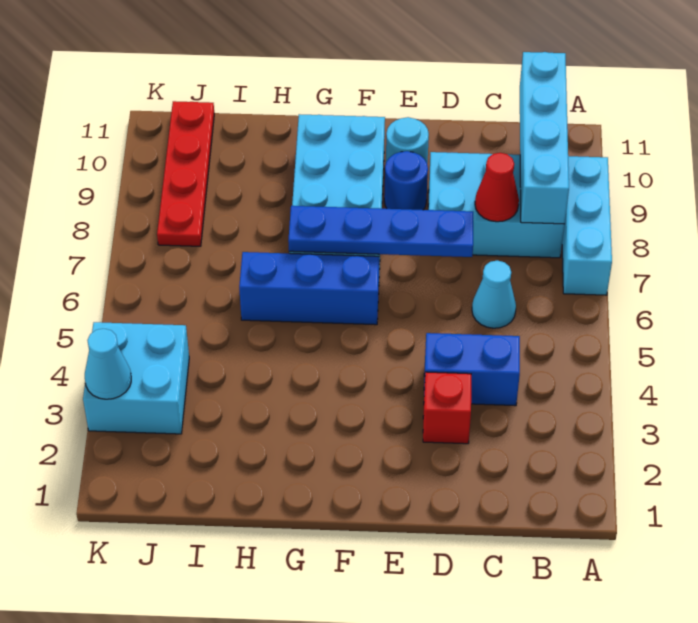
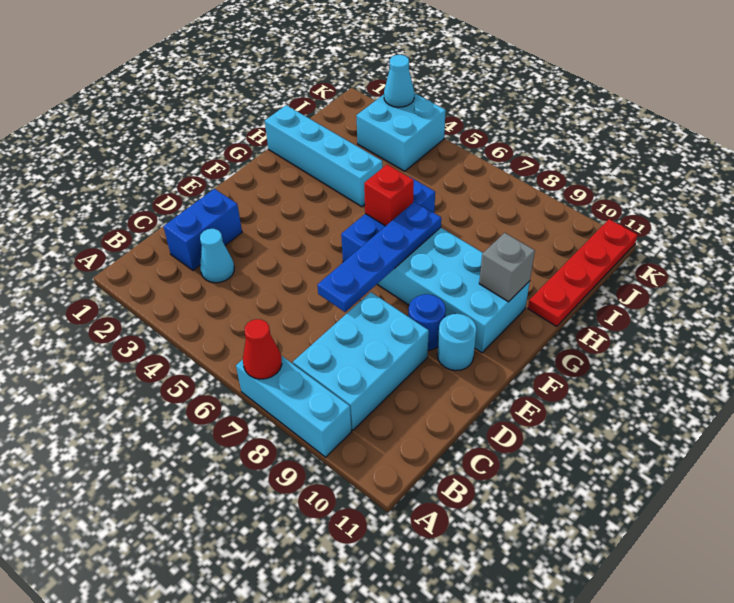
cyan 1x4 brick [520,52,569,224] -> cyan 1x4 brick moved to [265,105,382,207]
blue 1x2 brick [424,333,520,406] -> blue 1x2 brick moved to [163,189,242,270]
cyan 1x1 cone [472,260,516,328] -> cyan 1x1 cone moved to [200,229,234,283]
red 1x1 cone [475,153,519,222] -> red 1x1 cone moved to [243,319,282,379]
red 1x1 brick [423,372,471,444] -> red 1x1 brick moved to [364,165,414,226]
none -> grey 1x1 brick [479,233,535,302]
red 1x4 plate [157,101,214,246] -> red 1x4 plate turned to [528,219,637,327]

